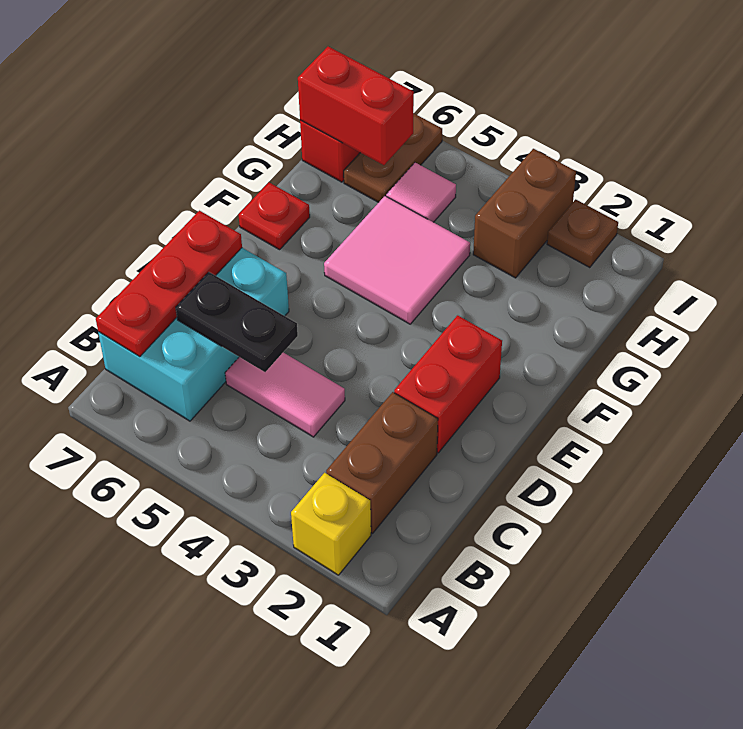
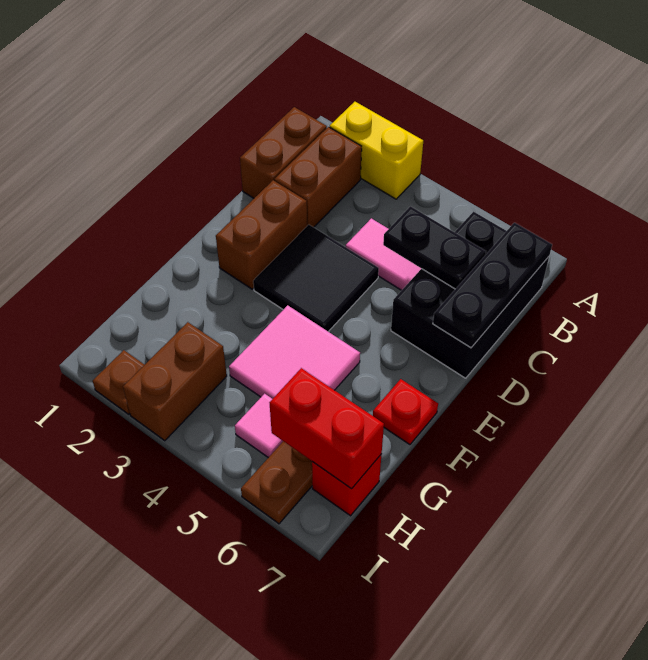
yellow 1x1 brick [291,473,371,575] -> yellow 1x2 brick [330,102,423,199]
none -> brown 1x2 brick [240,107,327,198]
cyan 2x3 brick [98,248,289,421] -> black 2x3 brick [391,212,549,378]
red 1x3 plate [96,211,242,357] -> black 1x3 plate [433,223,552,348]
red 1x2 brick [394,315,502,453] -> brown 1x2 brick [216,180,307,289]
none -> black 2x2 tile [253,225,379,332]

